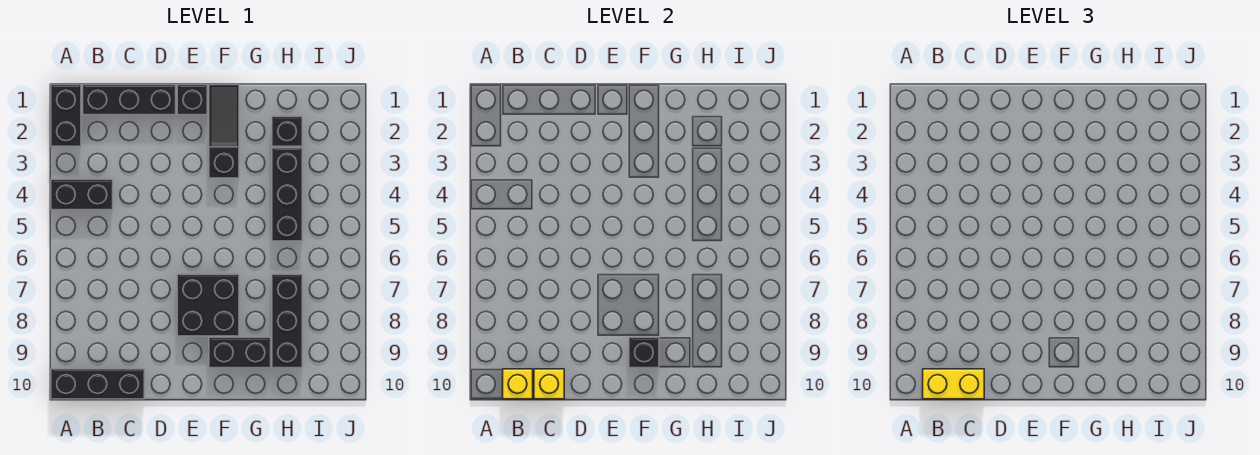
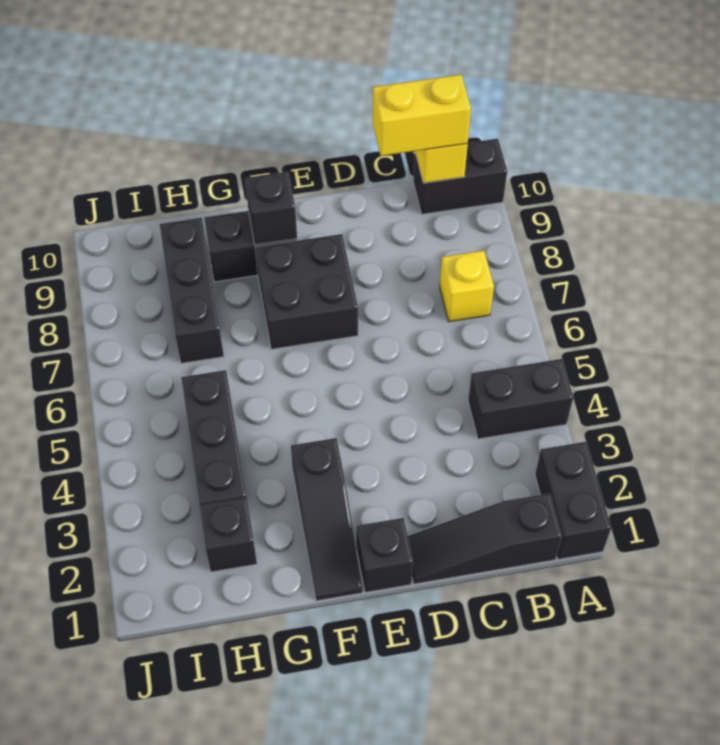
black 1x3 brick [51,369,144,399] -> black 1x2 brick [413,139,507,214]
black 1x3 brick [83,85,176,115] -> black 1x3 slope [408,493,562,584]
yellow 1x1 brick [534,369,564,399] -> yellow 1x1 brick moved to [440,251,494,322]

